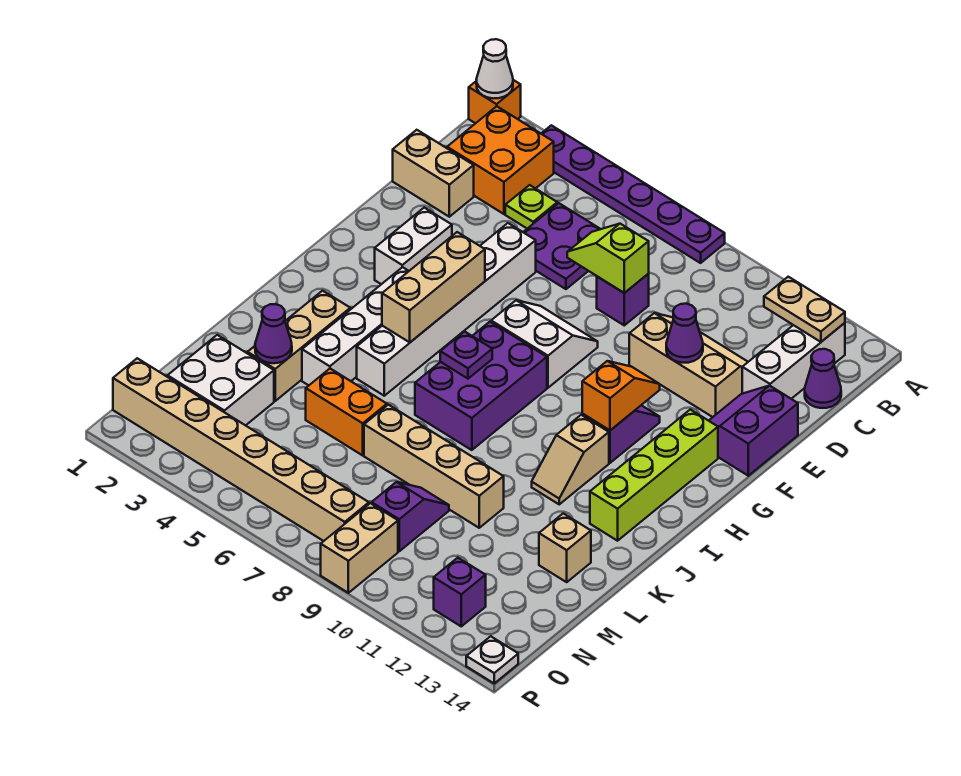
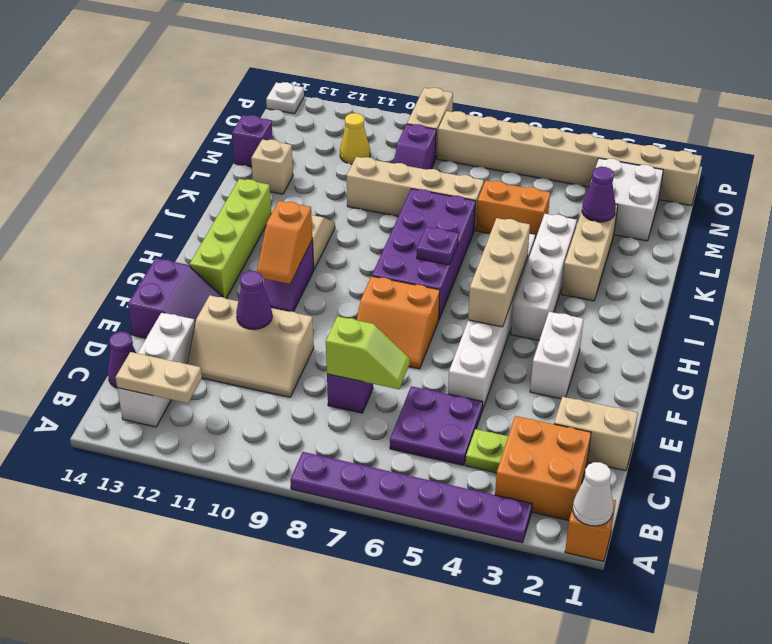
white 2x2 slope [491,300,598,388] -> orange 2x2 slope [357,276,440,369]
purple 2x3 brick [415,322,547,450] -> purple 2x4 brick [372,189,476,319]
none -> yellow 1x1 cone [340,113,370,164]
purple 1x1 brick [434,558,486,626] -> purple 1x1 brick moved to [232,115,273,167]

